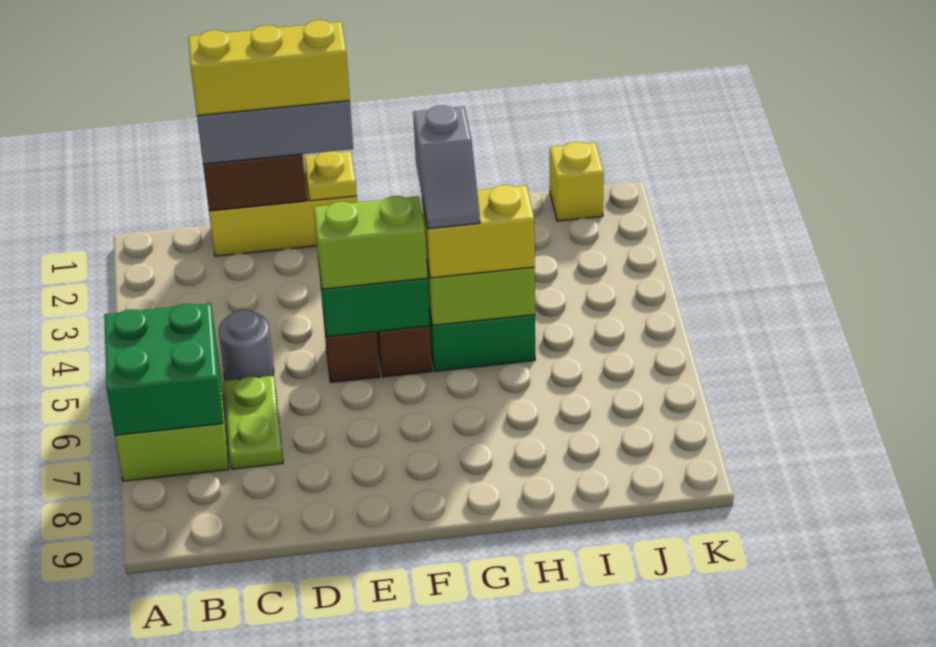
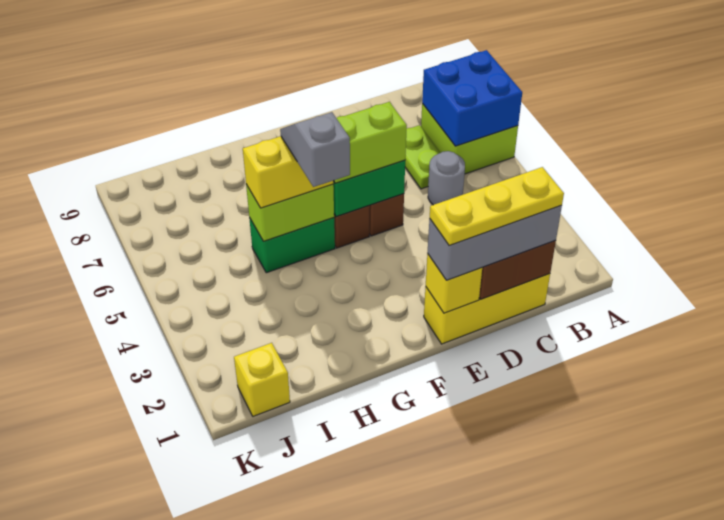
green 2x2 brick [104,303,223,435] -> blue 2x2 brick [422,50,522,146]
yellow 1x3 brick [188,20,350,116] -> yellow 1x3 plate [430,167,564,246]
yellow 1x1 plate [304,151,357,201] -> yellow 1x1 brick [426,254,482,313]

